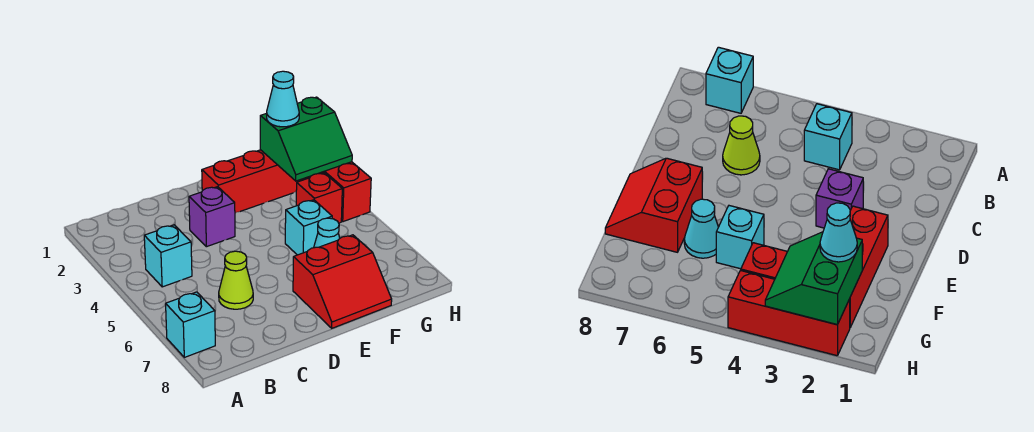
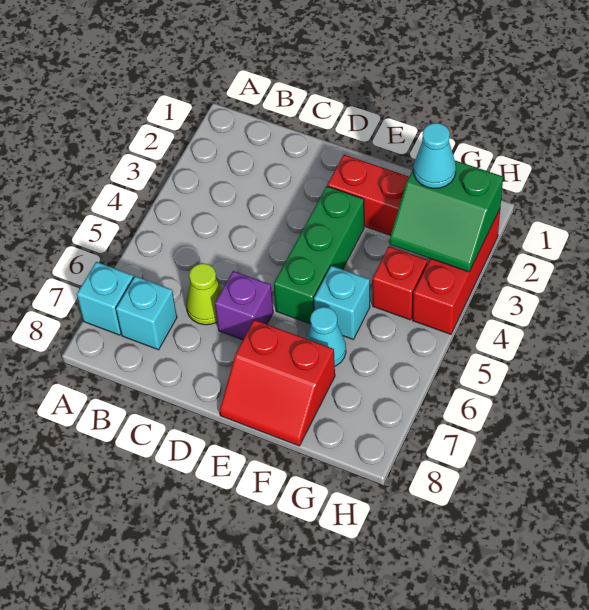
cyan 1x1 brick [144,225,192,287] -> cyan 1x1 brick moved to [116,276,177,350]
purple 1x1 brick [189,187,235,247] -> purple 1x1 brick moved to [215,271,273,340]
none -> green 1x3 brick [274,186,364,324]

